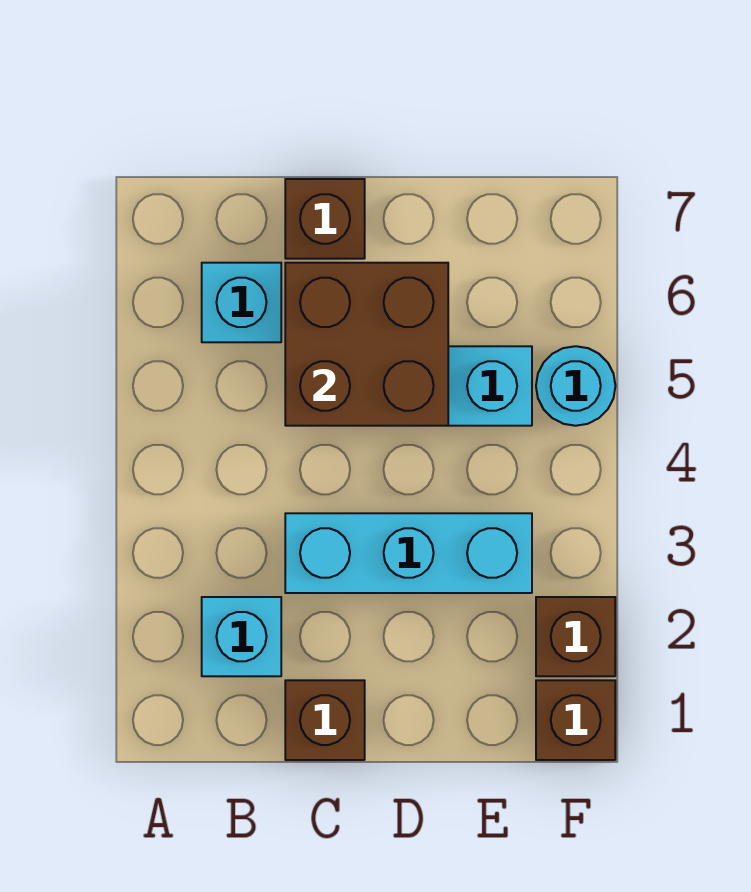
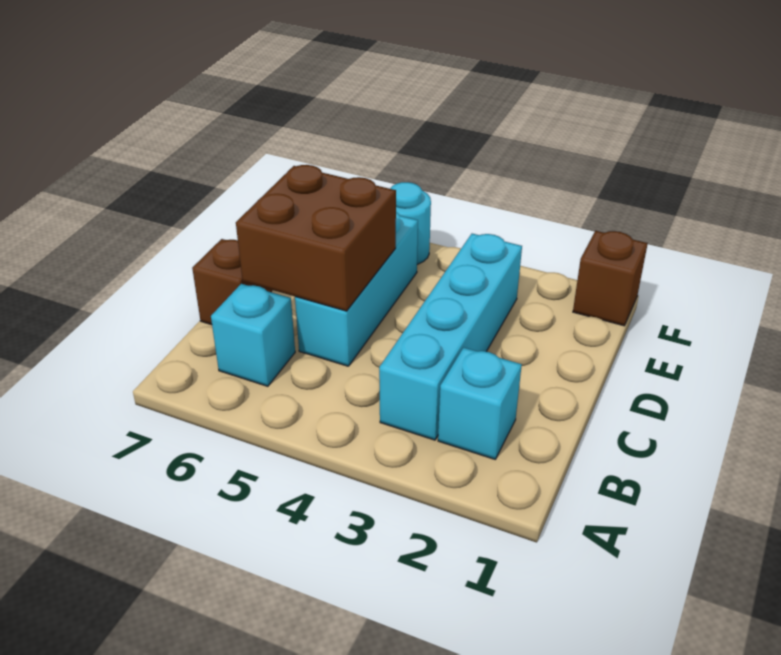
brown 1x1 brick [285,680,365,760] -> none
cyan 1x3 brick [285,513,532,593] -> cyan 1x4 brick [379,234,522,440]
brown 1x1 brick [536,597,615,676] -> none

